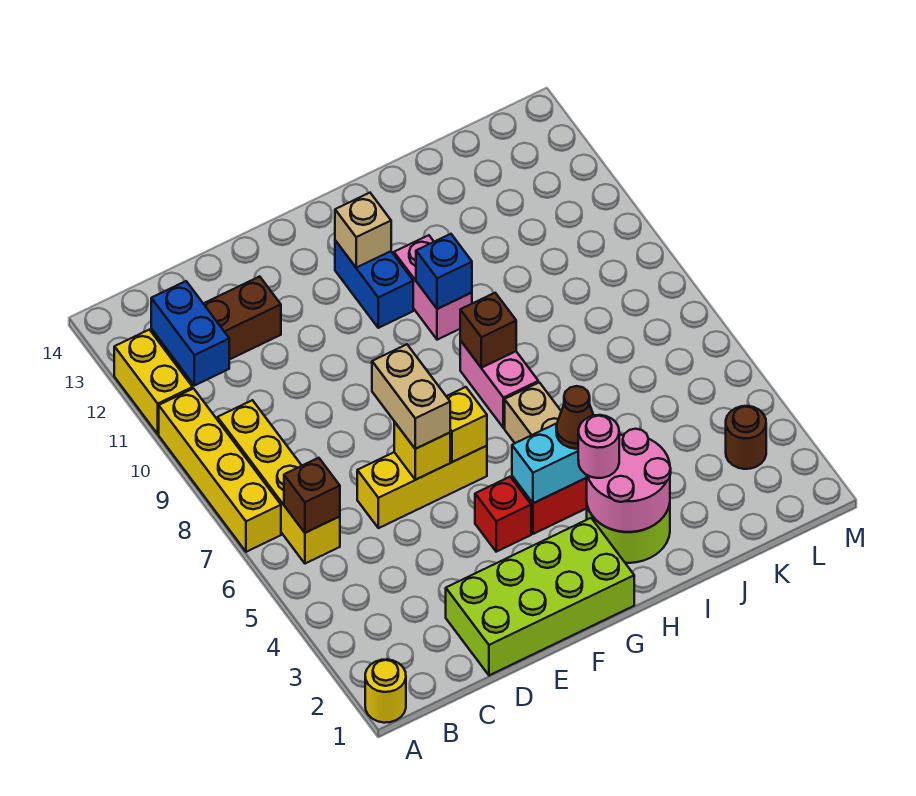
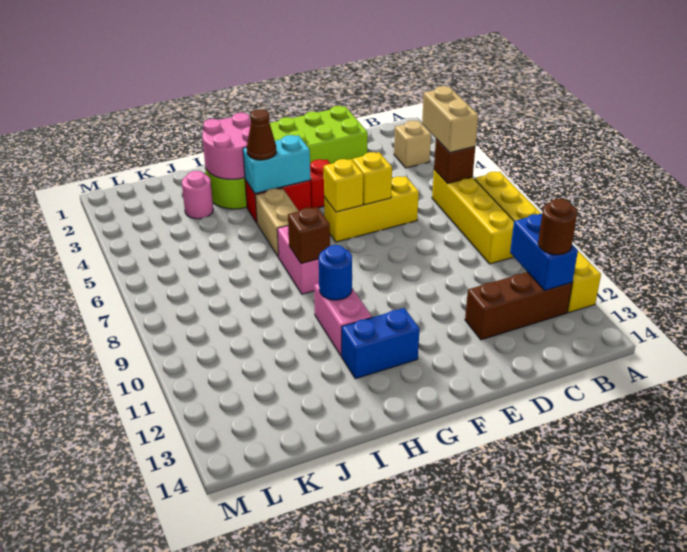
yellow 1x1 round brick [365,659,406,723] -> none
tan 1x2 brick [372,344,450,449] -> tan 1x2 brick moved to [422,86,478,153]
blue 1x2 brick [335,240,413,328] -> blue 1x2 brick turned to [342,308,420,379]
tan 1x1 brick [335,193,391,268] -> tan 1x1 brick moved to [394,121,431,168]
pink 1x1 round brick [578,415,619,478] -> pink 1x1 round brick moved to [182,171,213,219]
blue 1x1 brick [416,234,472,309] -> blue 1x1 round brick [319,245,352,300]
brown 1x1 round brick [726,406,766,469] -> brown 1x1 round brick moved to [538,199,577,255]

